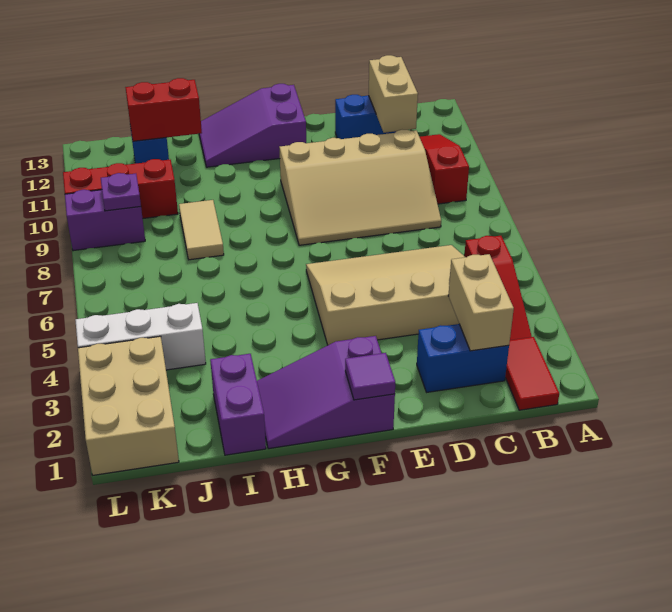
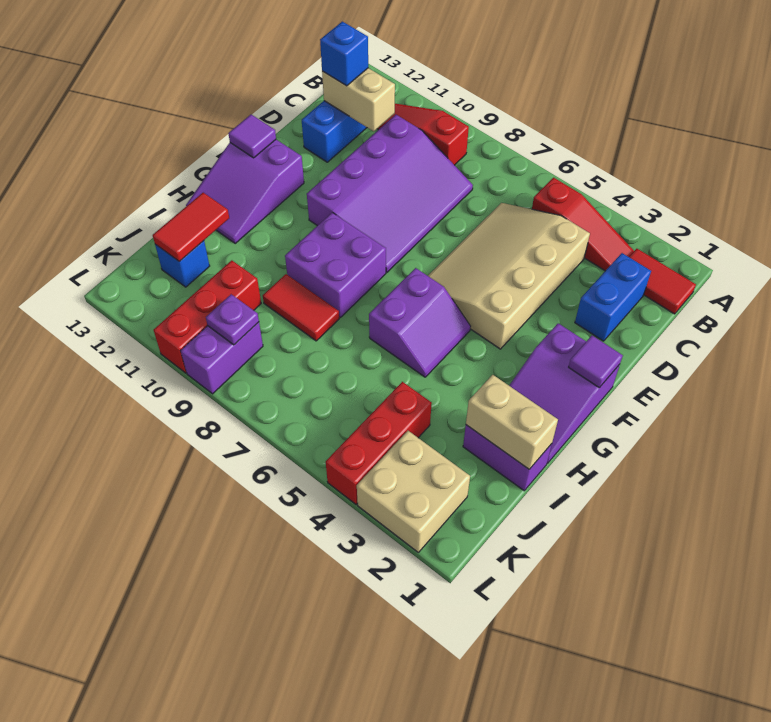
tan 1x2 brick [448,254,514,351] -> tan 1x2 brick moved to [466,375,558,469]
tan 3x4 slope [279,130,441,245] -> purple 3x4 slope [307,115,473,272]
none -> blue 1x1 brick [320,22,368,86]
none -> purple 1x1 tile [228,115,276,158]
none -> purple 2x2 slope [369,268,471,377]
none -> purple 2x2 brick [285,213,386,317]
tan 1x2 tile [179,200,224,260] -> red 1x2 tile [263,274,339,341]
red 1x2 brick [125,78,202,141] -> red 1x2 tile [153,193,229,262]
white 1x3 brick [75,303,206,370] -> red 1x3 brick [326,382,432,504]
tan 2x3 brick [78,336,179,475] -> tan 2x2 brick [357,431,470,552]

